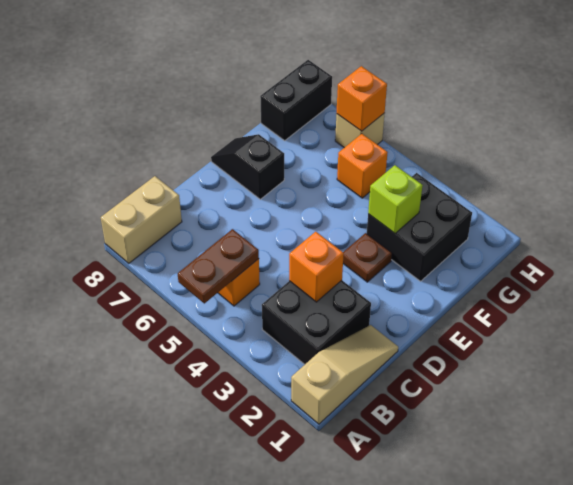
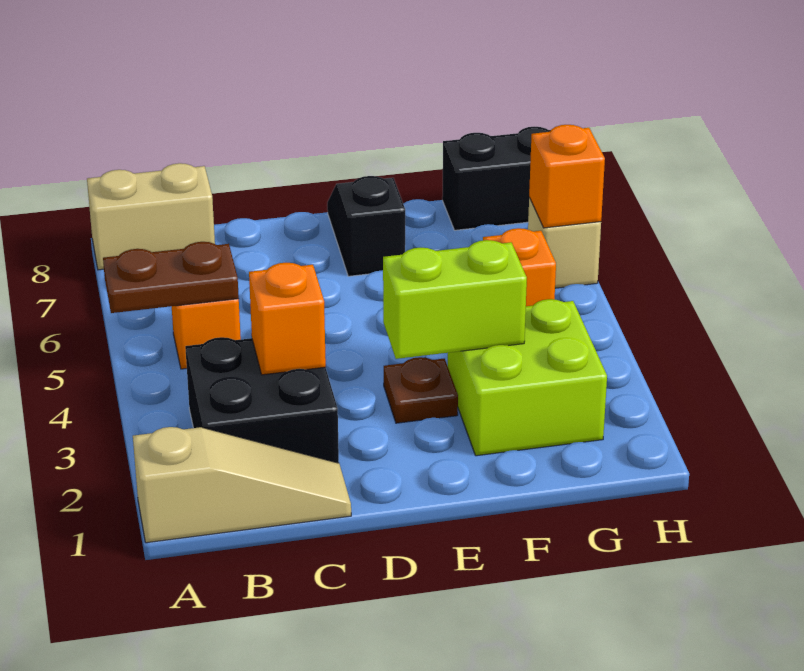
black 2x2 brick [367,173,472,281] -> lime 2x2 brick [448,299,607,456]
lime 1x1 brick [368,165,423,233] -> lime 1x2 brick [383,240,527,359]

